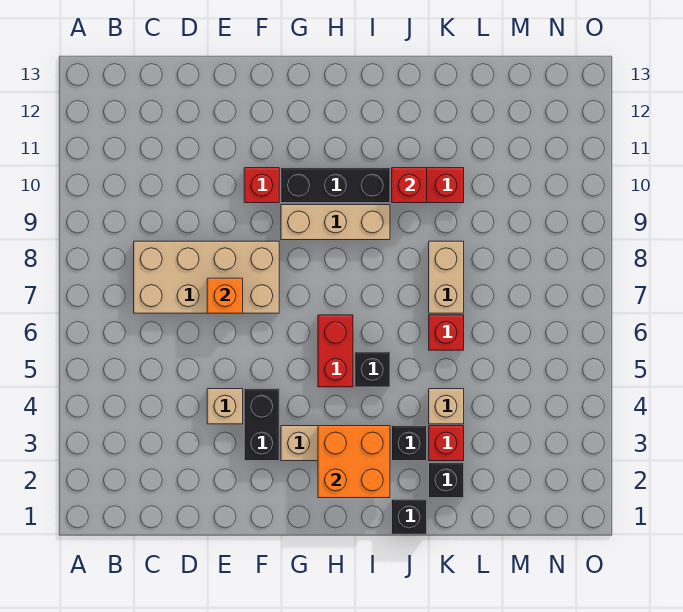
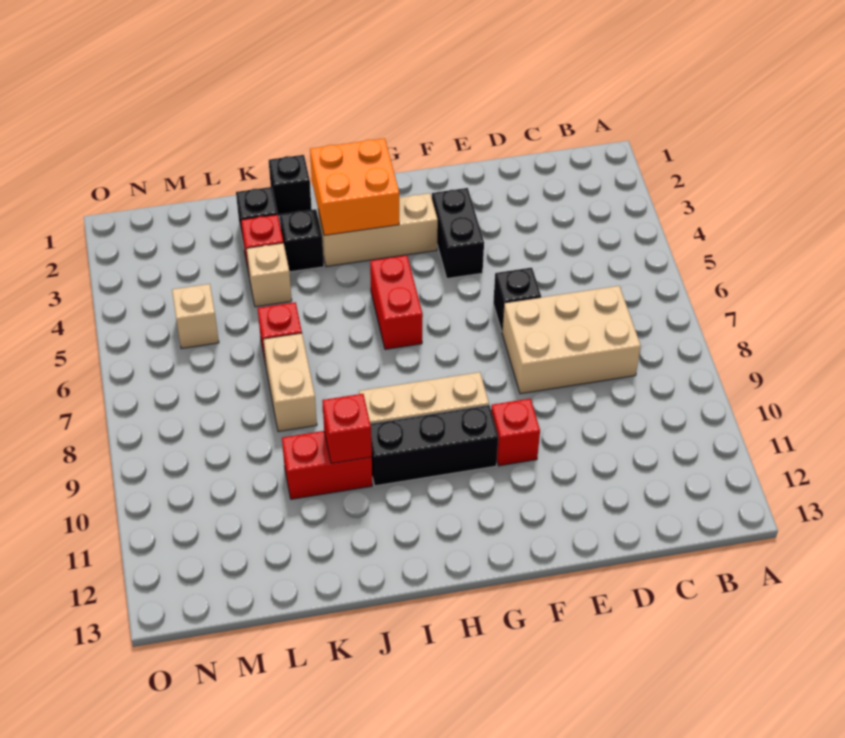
tan 2x4 brick [134,241,279,313] -> tan 2x3 brick [502,286,641,394]
tan 1x1 brick [207,389,243,424] -> tan 1x1 brick moved to [172,284,219,349]
orange 1x1 brick [207,278,243,313] -> none
black 1x1 brick [355,352,390,387] -> black 1x1 brick moved to [493,268,541,331]

